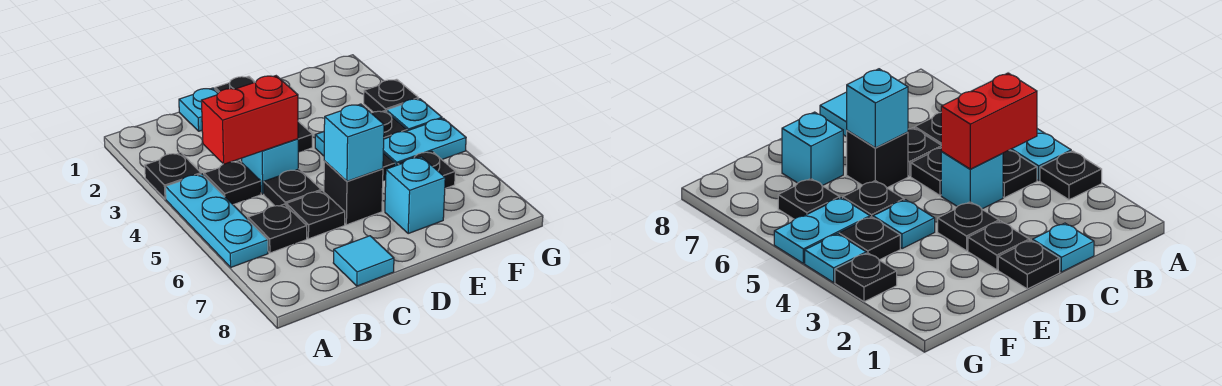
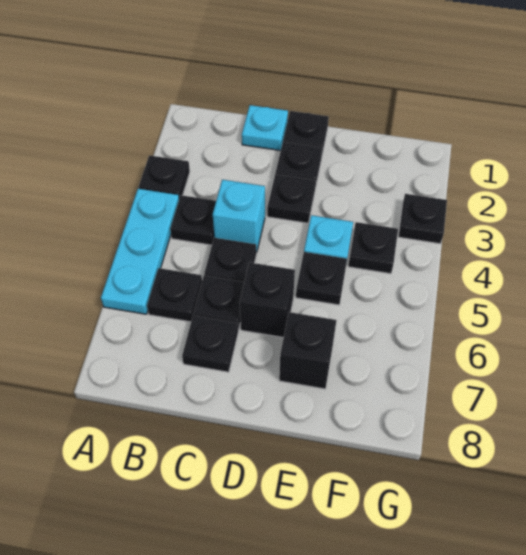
red 1x2 brick [201,76,298,164] -> none
cyan 1x1 tile [333,236,394,286] -> none
cyan 1x1 brick [324,104,384,181] -> none
cyan 1x1 brick [385,157,445,233] -> black 1x1 brick [279,312,337,389]
cyan 1x2 plate [383,118,466,166] -> none
black 1x1 plate [398,151,455,188] -> black 1x1 plate moved to [182,315,238,372]
cyan 1x1 plate [387,99,442,131] -> none

